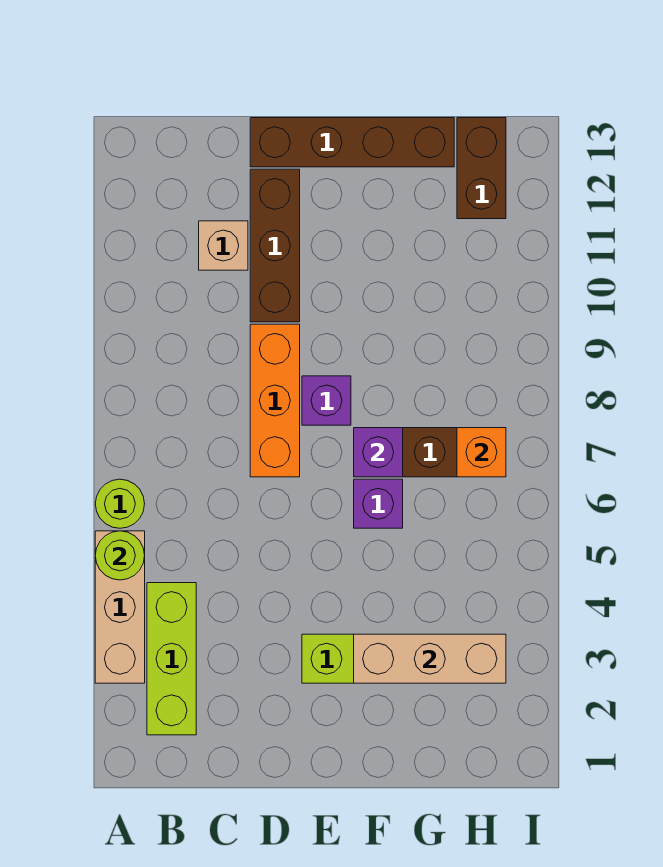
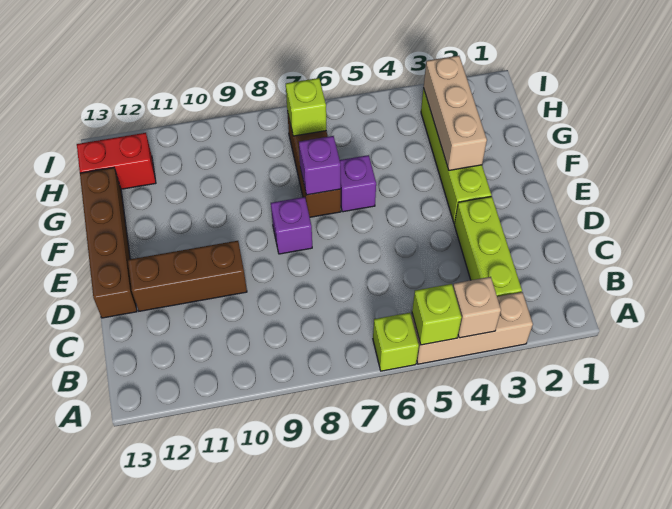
lime 1x1 round brick [95,531,145,580] -> lime 1x1 brick [412,284,462,345]
lime 1x1 round brick [95,479,145,528] -> lime 1x1 brick [373,313,419,371]
lime 1x3 brick [147,583,196,735] -> lime 1x3 brick turned to [454,196,522,297]
tan 1x1 brick [199,221,248,270] -> tan 1x1 brick moved to [453,277,501,338]
orange 1x3 brick [250,324,300,477] -> none
orange 1x1 brick [457,428,506,477] -> lime 1x1 brick [286,78,326,136]
brown 1x2 brick [457,118,506,219] -> red 1x2 brick [77,133,156,189]

